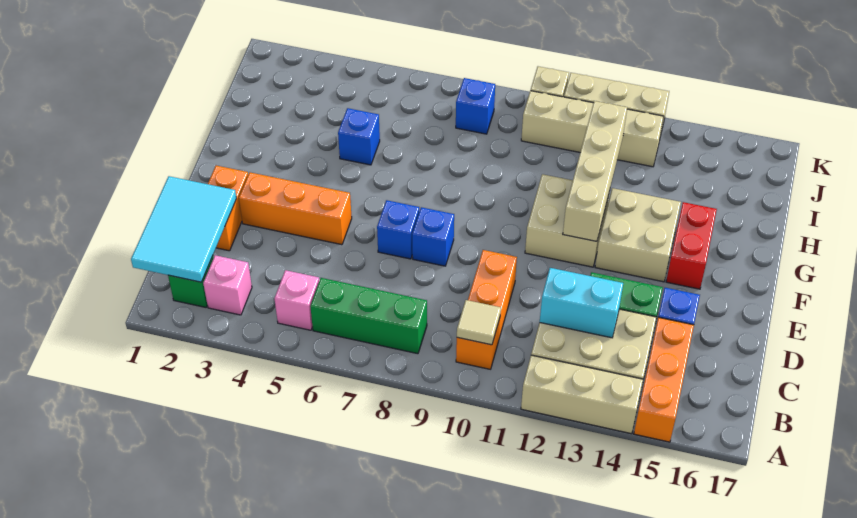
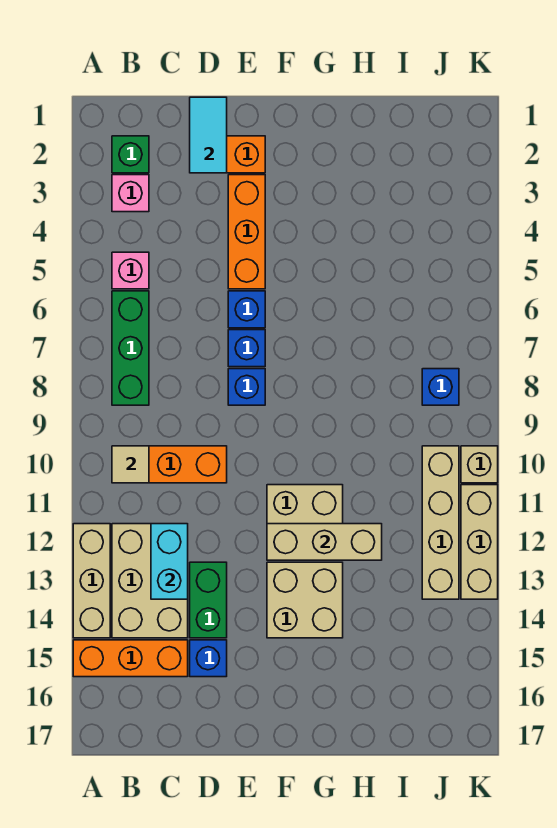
cyan 2x3 tile [131,176,236,282] -> cyan 1x2 tile [190,97,227,173]
tan 1x4 brick [563,101,627,241] -> tan 1x3 brick [267,524,382,560]
red 1x2 brick [666,202,717,289] -> none
blue 1x1 brick [338,108,380,165] -> blue 1x1 brick moved to [228,291,265,328]

